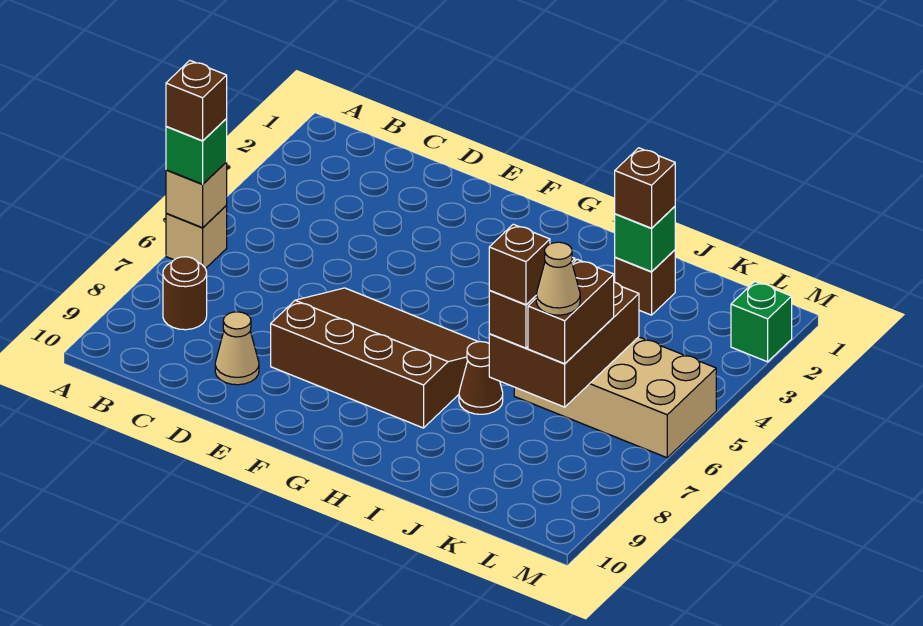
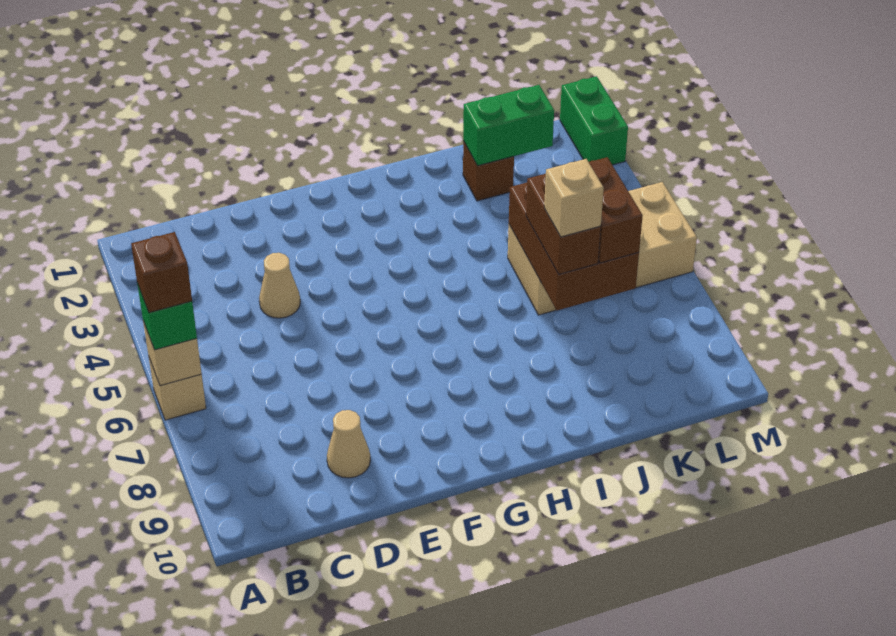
brown 1x1 round brick [163,257,207,330] -> none
brown 3x4 slope [271,288,478,428] -> none
brown 1x1 cone [459,342,503,414] -> none
green 1x1 brick [615,206,675,272] -> green 1x2 brick [463,85,554,166]
brown 1x1 brick [615,148,675,228] -> none
brown 1x1 brick [489,224,550,305] -> tan 1x1 brick [544,159,604,237]
tan 1x1 cone [536,242,580,315] -> tan 1x1 cone moved to [259,253,300,318]
green 1x1 brick [731,282,792,362] -> green 1x2 brick [560,76,628,165]

